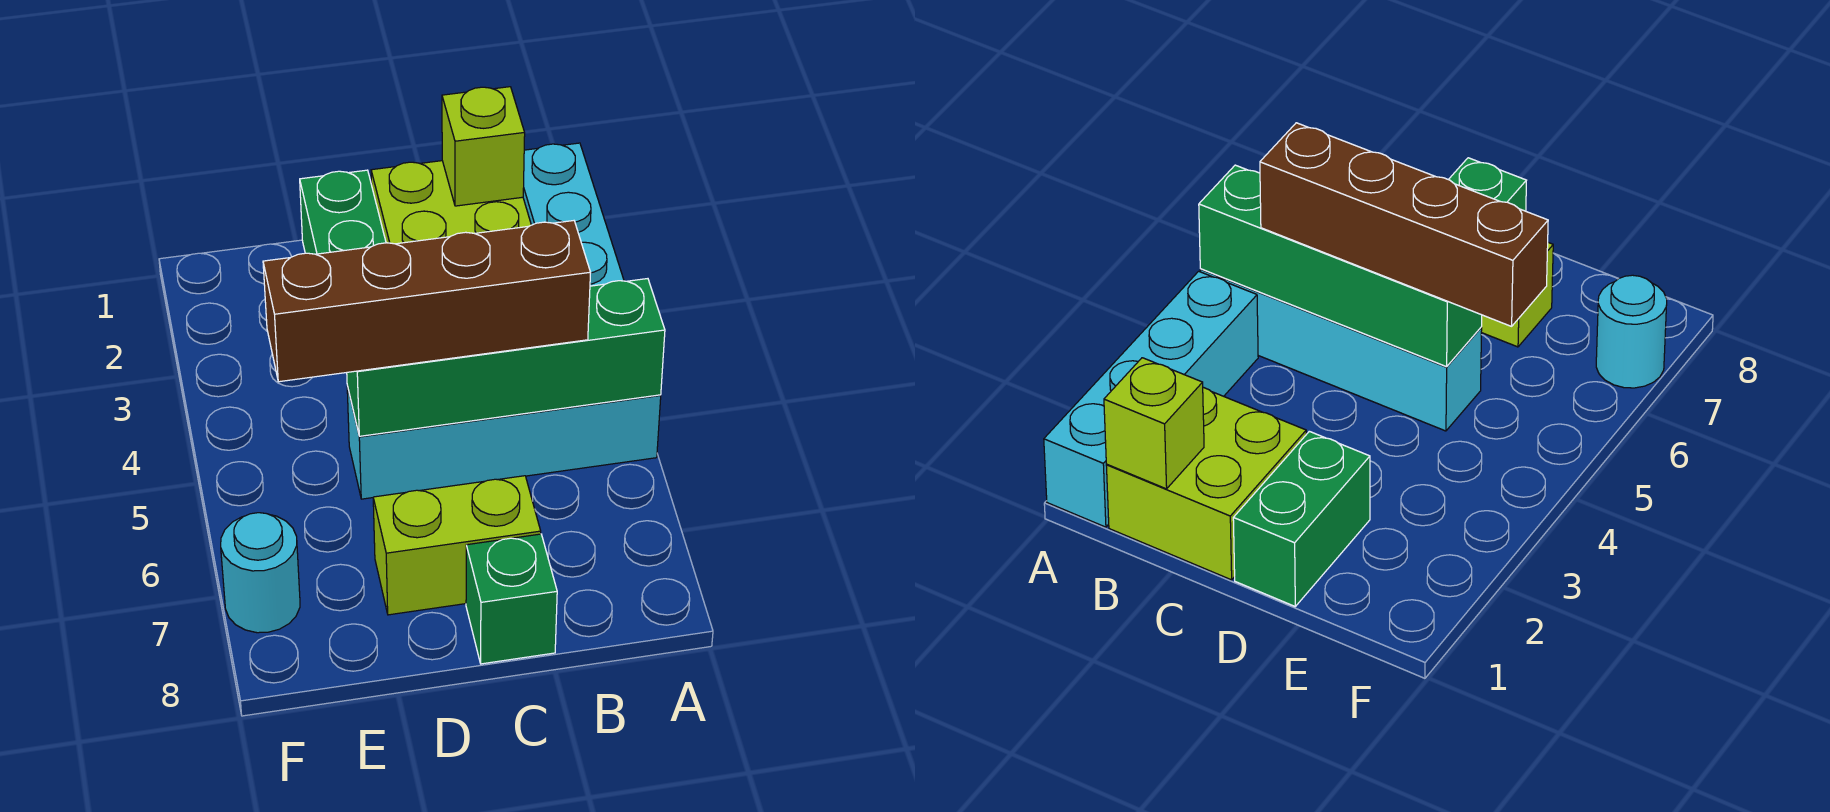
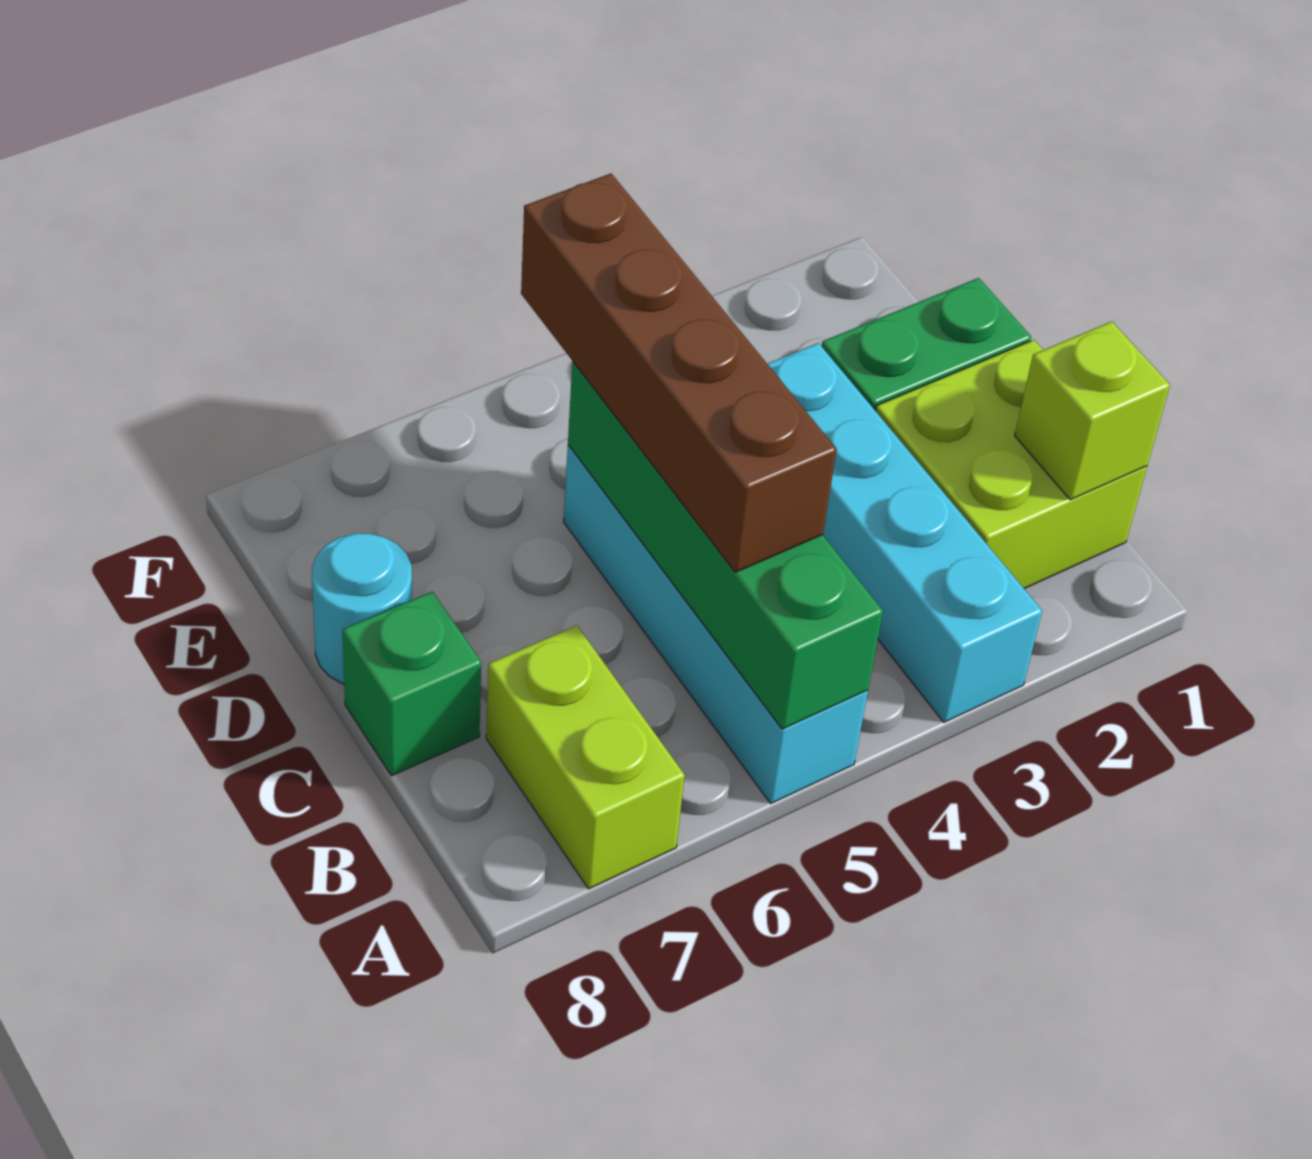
cyan 1x4 brick [523,143,624,286] -> cyan 1x4 brick turned to [768,343,1042,722]
lime 1x2 brick [373,476,541,615] -> lime 1x2 brick moved to [486,626,685,889]
cyan 1x1 round brick [221,513,300,633] -> cyan 1x1 round brick moved to [312,533,412,684]

